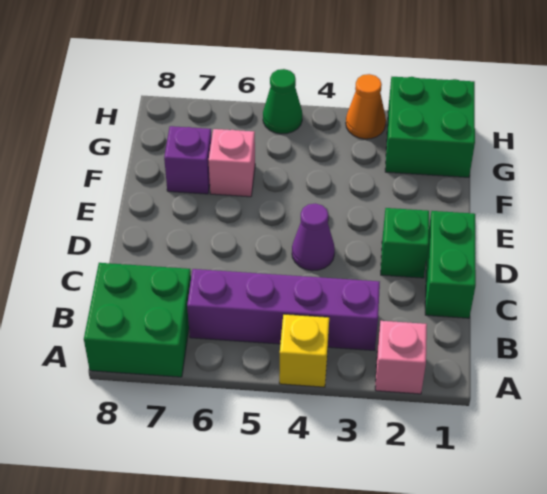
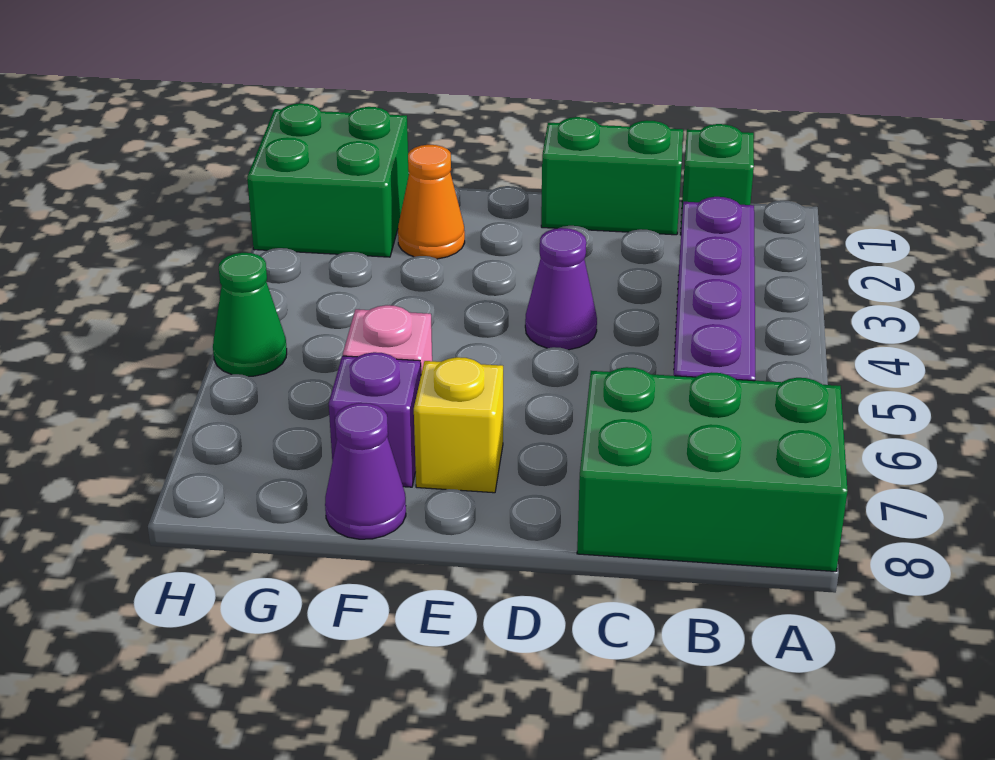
pink 1x1 brick [375,321,427,394] -> none
yellow 1x1 brick [279,314,329,387] -> yellow 1x1 brick moved to [414,357,503,493]
green 2x2 brick [84,263,191,377] -> green 2x3 brick [577,367,848,572]
green 1x1 brick [381,208,429,278] -> green 1x1 brick moved to [681,124,754,229]
none -> purple 1x1 cone [325,403,406,539]
orange 1x1 cone [346,74,386,139] -> orange 1x1 cone moved to [398,145,465,259]

